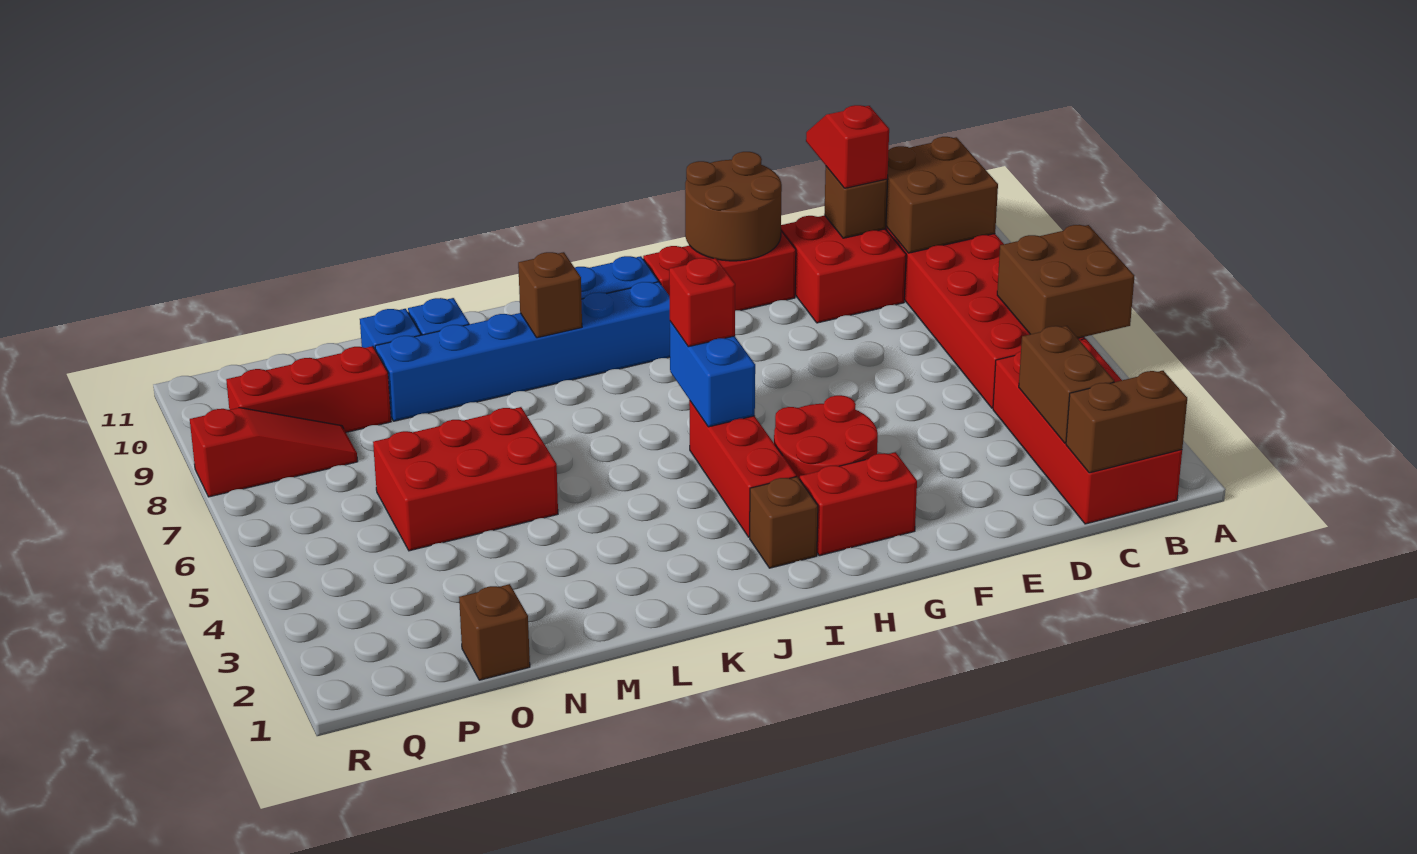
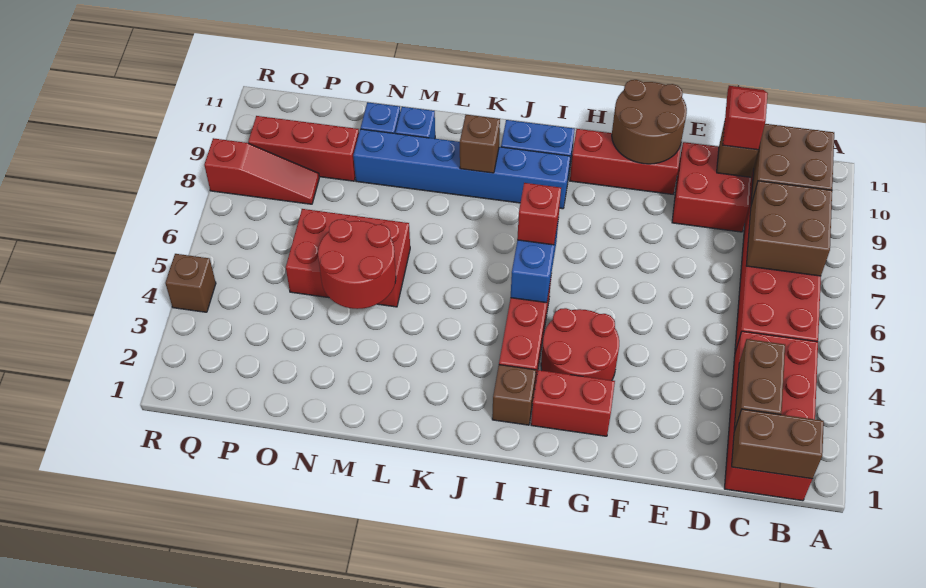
brown 2x2 brick [997,225,1134,338] -> brown 2x2 brick moved to [746,181,832,276]
none -> red 2x2 round brick [318,219,396,309]
brown 1x1 brick [459,584,530,680] -> brown 1x1 brick moved to [165,254,216,312]

